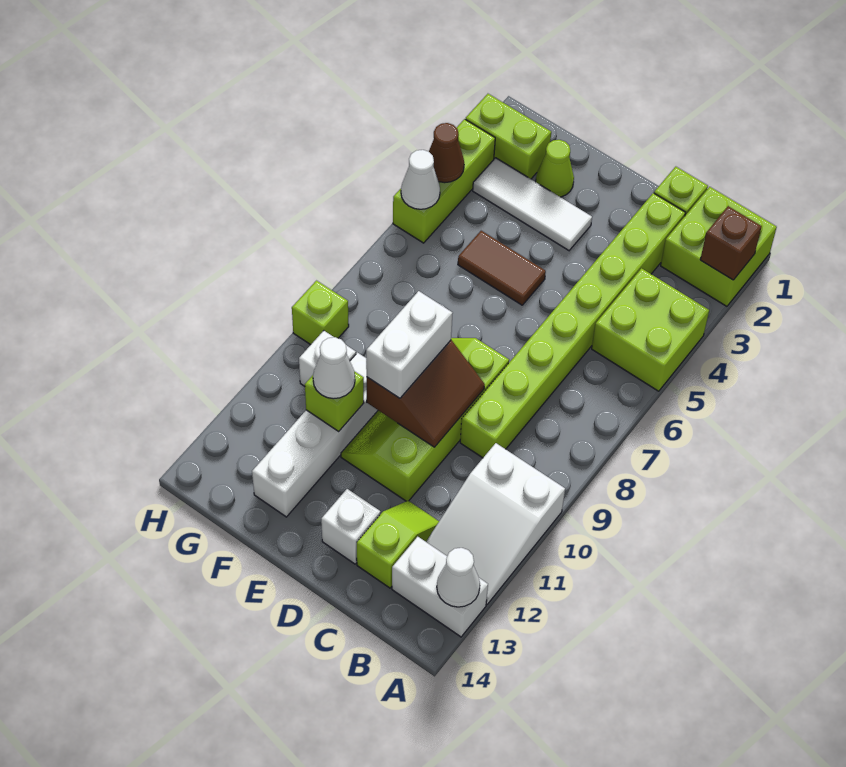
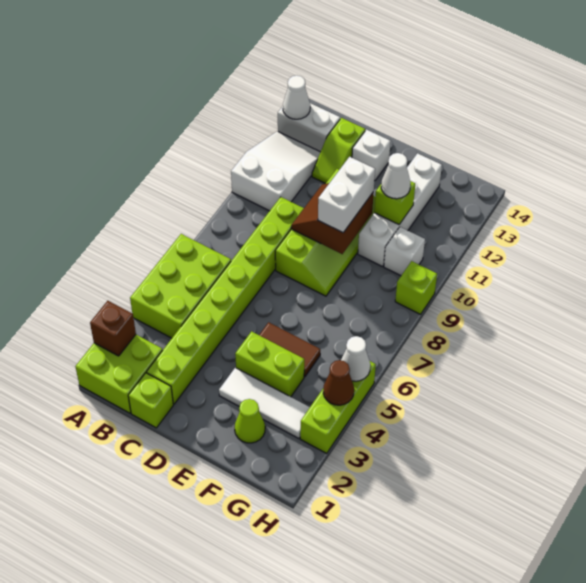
lime 2x2 brick [592,268,709,391] -> lime 2x3 brick [130,234,231,338]
lime 1x2 brick [465,94,551,179] -> lime 1x2 brick moved to [235,331,304,397]

